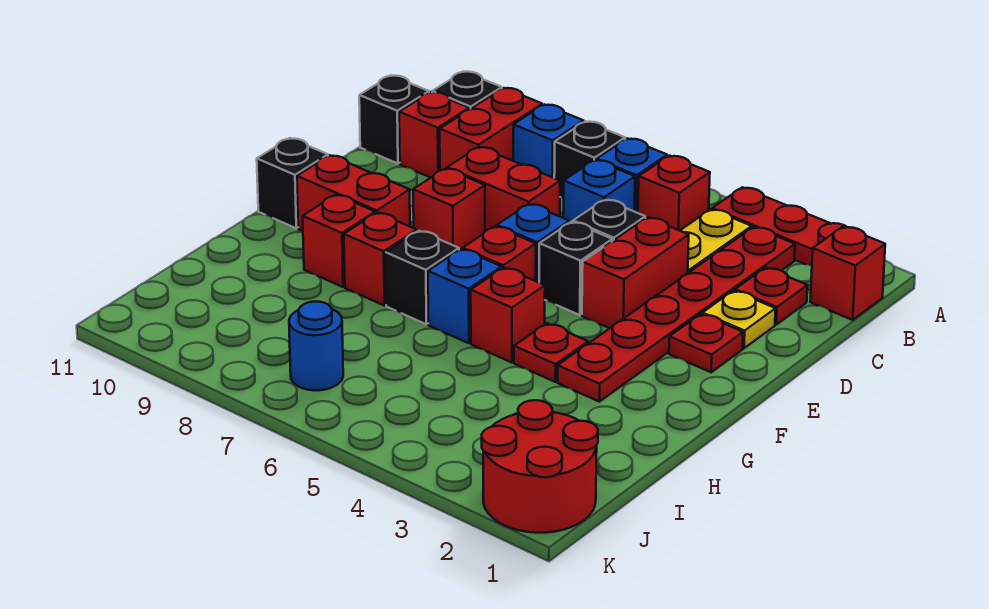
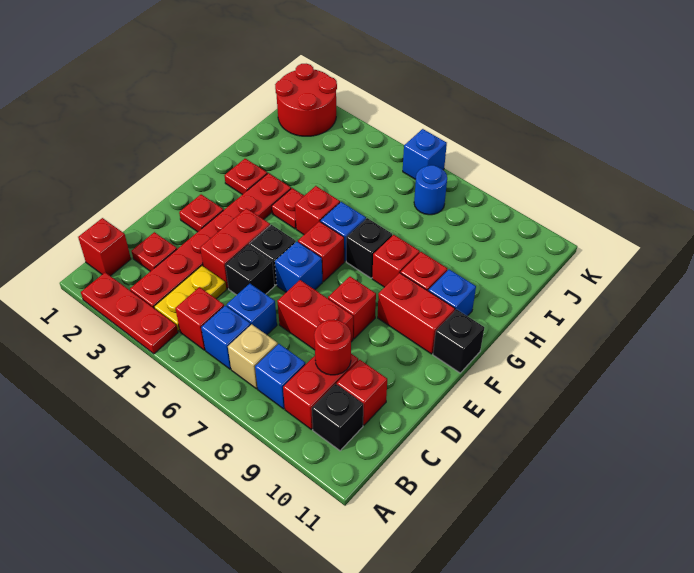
black 1x1 brick [554,121,625,198] -> tan 1x1 brick [228,324,278,389]
none -> red 1x1 round brick [314,320,351,375]
black 1x1 brick [359,76,429,164] -> none
yellow 1x1 plate [702,291,776,348] -> none
none -> red 1x1 plate [224,159,267,195]
none -> blue 1x1 brick [429,269,476,316]
none -> blue 1x1 brick [403,129,447,179]

